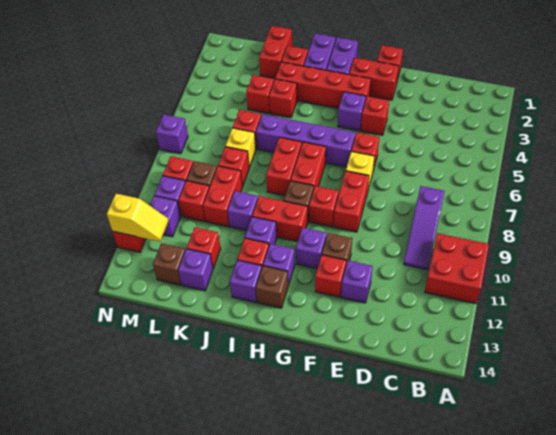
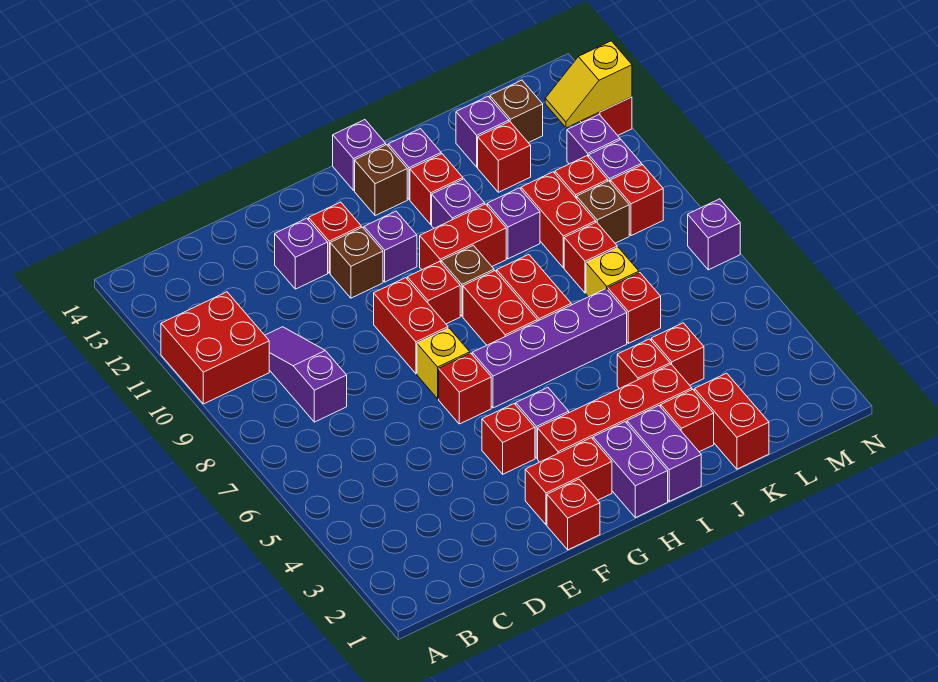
purple 1x1 brick [263,244,295,285] -> purple 1x1 brick moved to [333,120,386,190]

